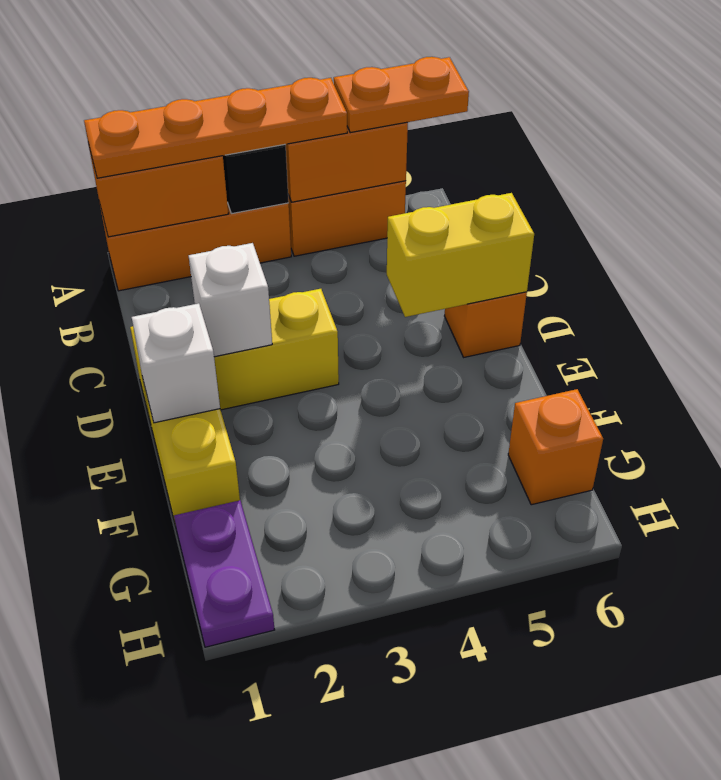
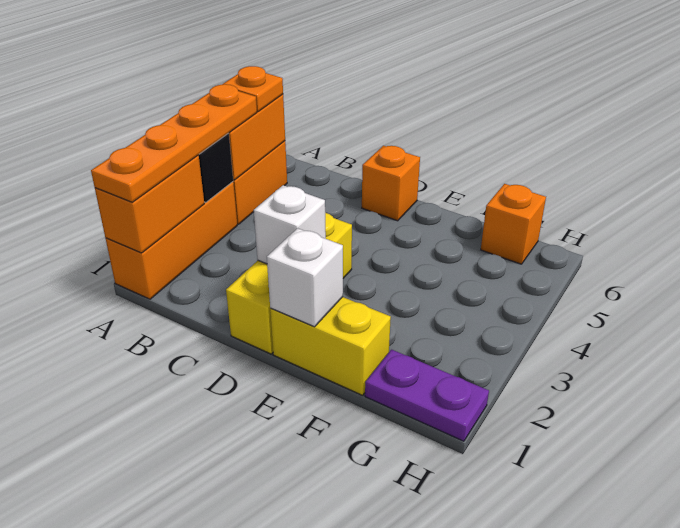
orange 1x2 plate [334,57,469,133] -> orange 1x1 plate [222,66,283,112]
yellow 1x2 brick [387,193,534,317] -> none

